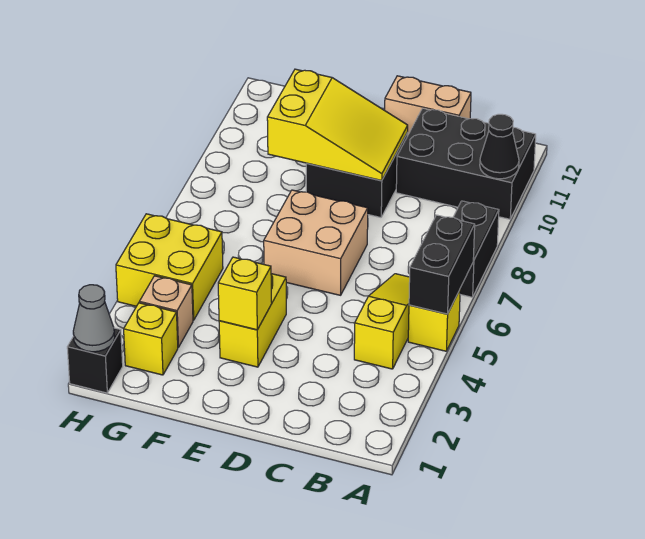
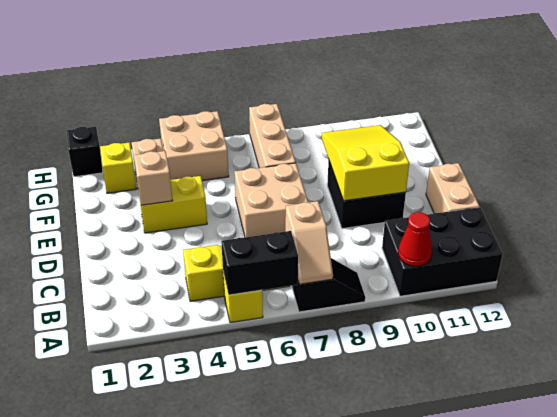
black 1x2 brick [454,201,499,297] -> black 1x2 slope [292,258,365,312]
none -> tan 1x2 slope [285,201,333,284]
black 2x3 brick [396,108,536,219] -> black 2x3 brick turned to [382,207,503,296]
black 1x1 cone [480,114,519,179] -> red 1x1 cone [398,212,432,266]
yellow 2x3 slope [267,69,408,181] -> yellow 2x3 slope turned to [321,125,409,201]
yellow 1x1 brick [218,257,272,330] -> tan 1x1 brick [134,151,173,205]
none -> tan 1x3 brick [249,104,296,168]
yellow 2x2 brick [116,214,223,320] -> tan 2x2 brick [159,111,229,181]
grey 1x1 cone [73,285,115,352] -> none

